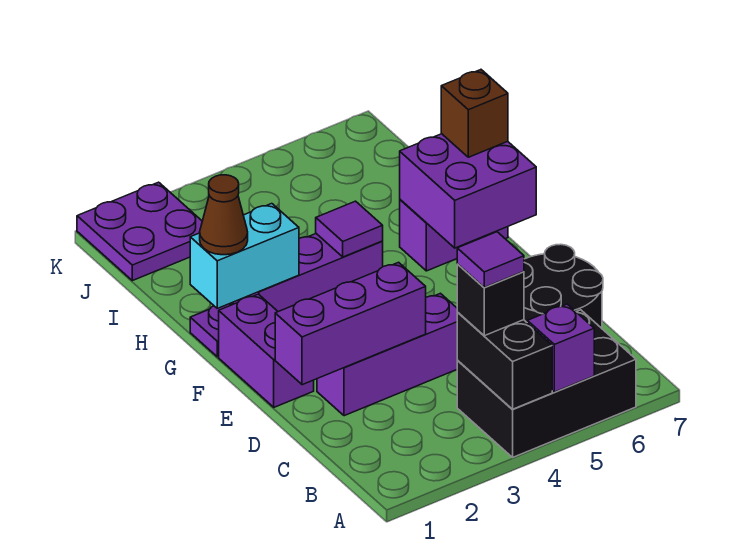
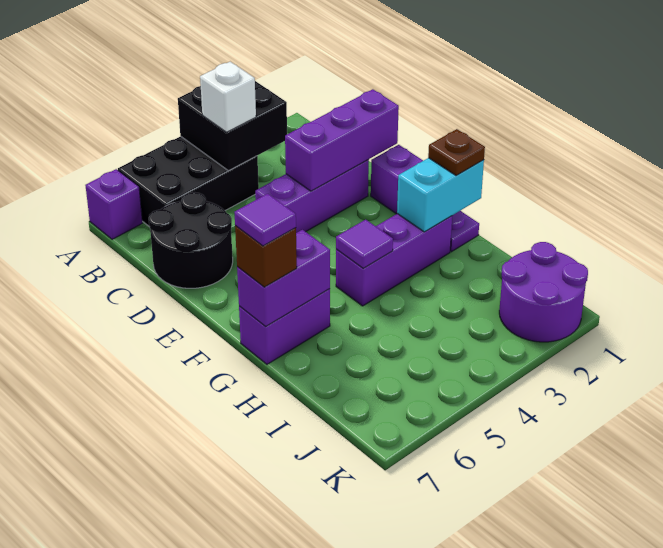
black 1x2 brick [457,312,552,409] -> black 2x2 brick [178,81,287,171]
purple 1x1 brick [527,304,594,392] -> purple 1x1 brick moved to [85,169,142,239]
black 1x1 brick [457,264,524,336] -> white 1x1 brick [200,62,256,132]
purple 1x1 tile [457,232,524,287] -> purple 1x1 tile moved to [234,194,296,246]
purple 2x2 brick [400,134,536,248] -> purple 1x2 brick [237,230,330,327]
brown 1x1 cone [200,175,248,255] -> brown 1x1 plate [428,129,485,175]
purple 2x2 plate [77,182,202,281] -> purple 2x2 round brick [499,242,588,342]

